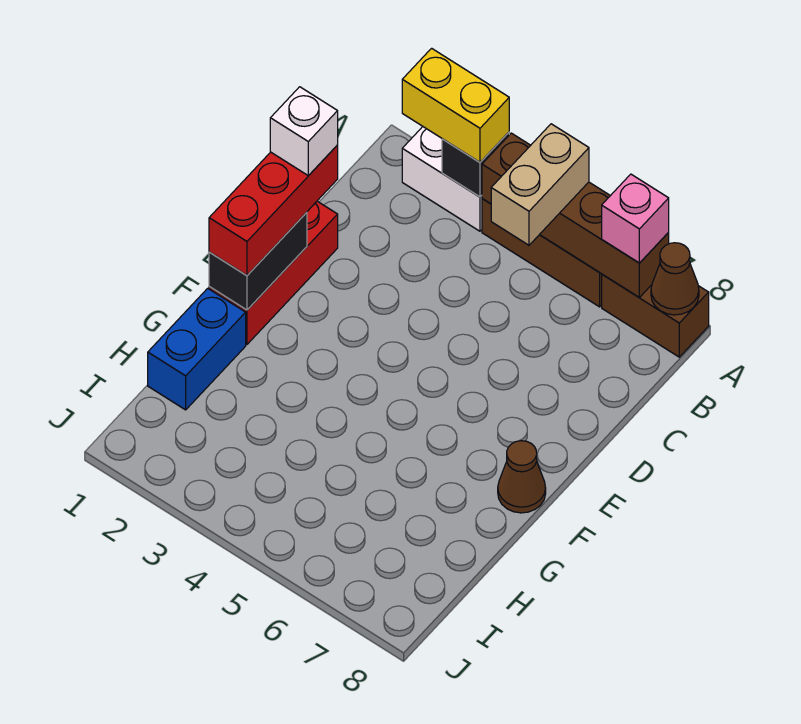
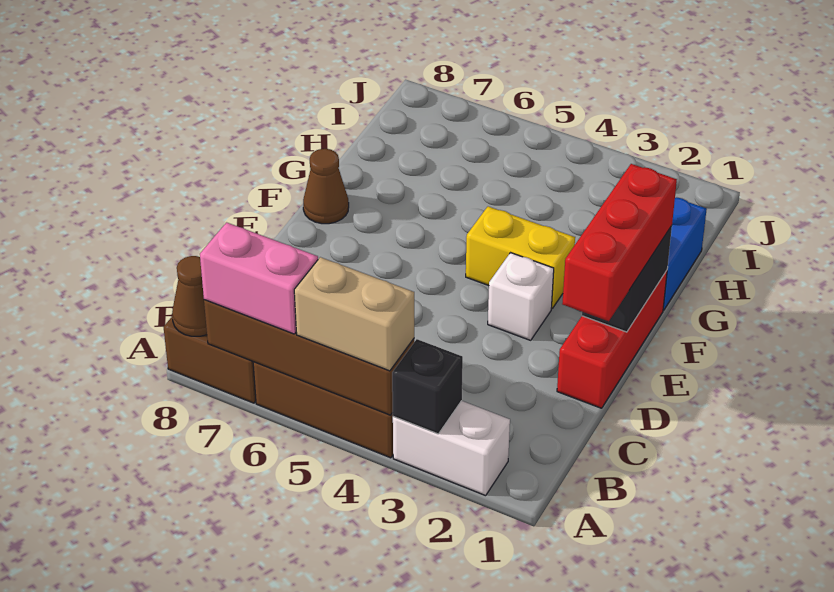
yellow 1x2 brick [402,48,509,162] -> yellow 1x2 brick moved to [466,206,575,309]
tan 1x2 brick [491,124,589,245] -> tan 1x2 brick turned to [294,257,414,371]
pink 1x1 brick [602,174,669,263] -> pink 1x2 brick [200,222,318,334]
white 1x1 brick [270,87,338,176] -> white 1x1 brick moved to [488,253,554,340]

